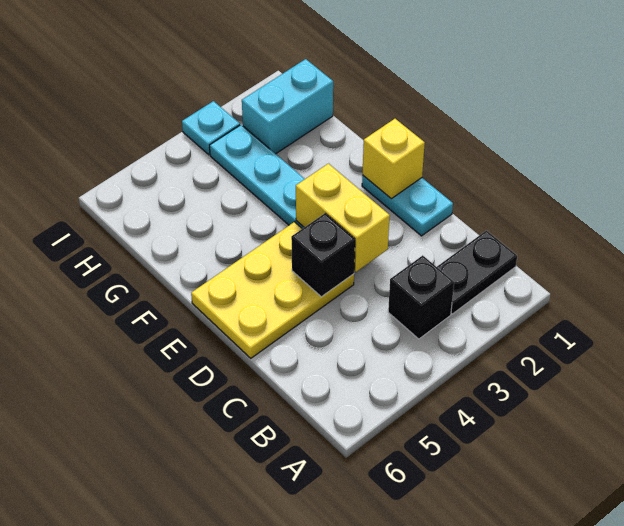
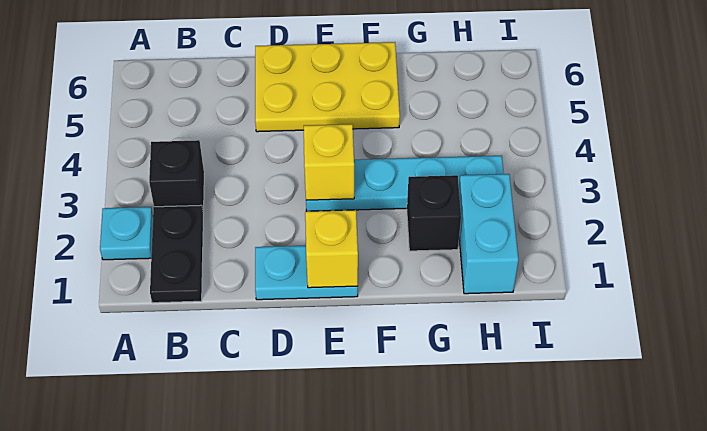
yellow 1x2 brick [296,164,390,272] -> yellow 1x1 brick [304,124,354,200]
yellow 2x3 plate [191,222,354,358] -> yellow 2x3 plate turned to [255,42,400,132]
black 1x1 brick [291,214,355,297] -> black 1x1 brick moved to [407,175,461,251]
cyan 1x1 plate [182,101,240,155] -> cyan 1x1 plate moved to [100,207,153,260]

